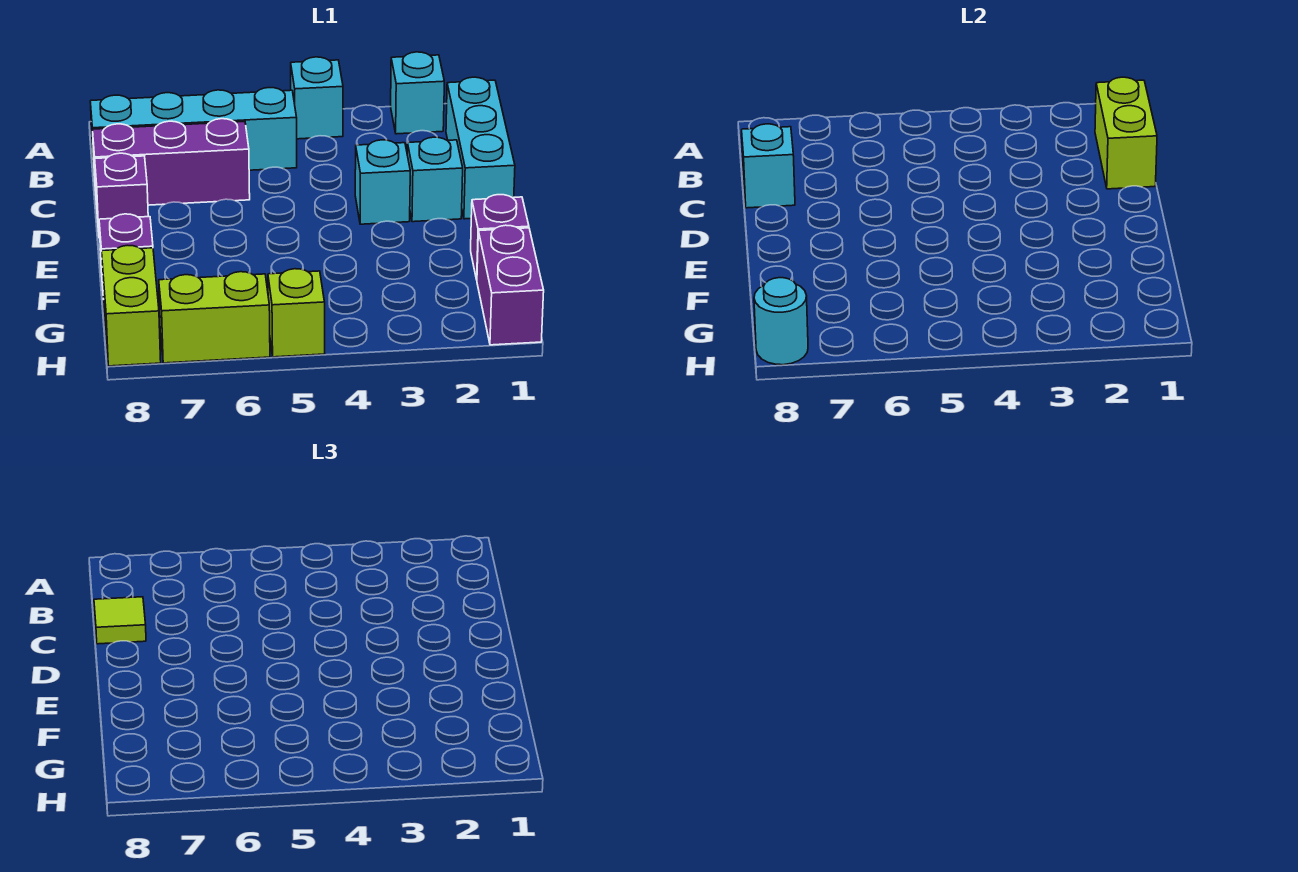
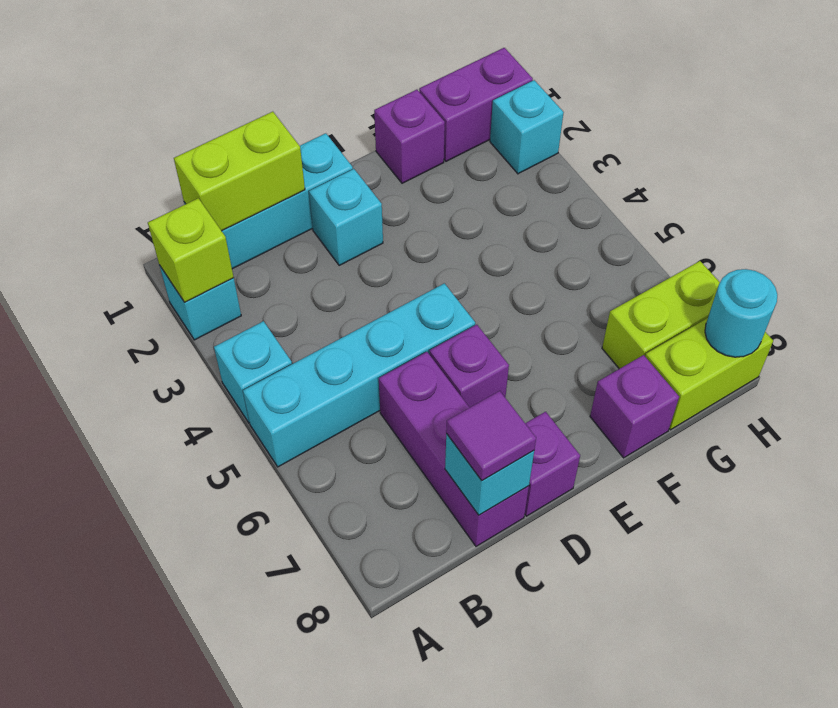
cyan 1x4 brick [90,88,297,170] -> cyan 1x4 brick turned to [243,283,475,467]
lime 1x1 tile [94,597,146,644] -> purple 1x1 tile [446,391,536,481]
cyan 1x1 brick [355,140,410,224] -> cyan 1x1 brick moved to [490,80,564,174]
none -> purple 1x1 brick [430,325,509,407]
lime 1x1 brick [268,269,325,357] -> lime 1x1 brick moved to [148,198,234,302]
lime 1x2 brick [159,272,270,363] -> lime 1x2 brick turned to [602,261,720,369]

